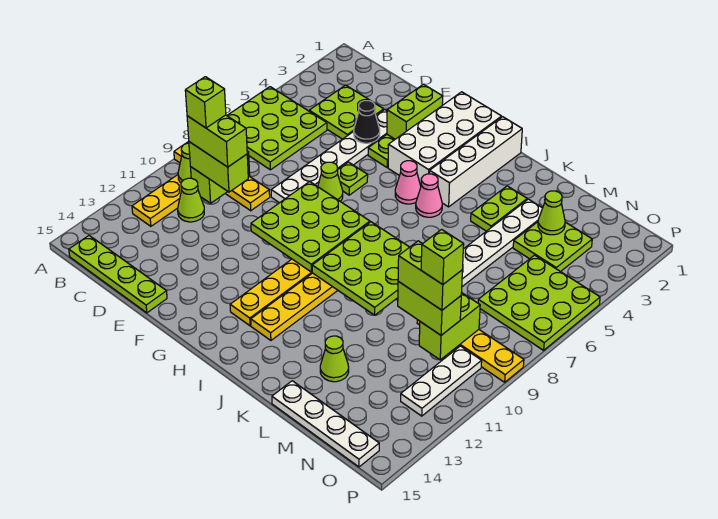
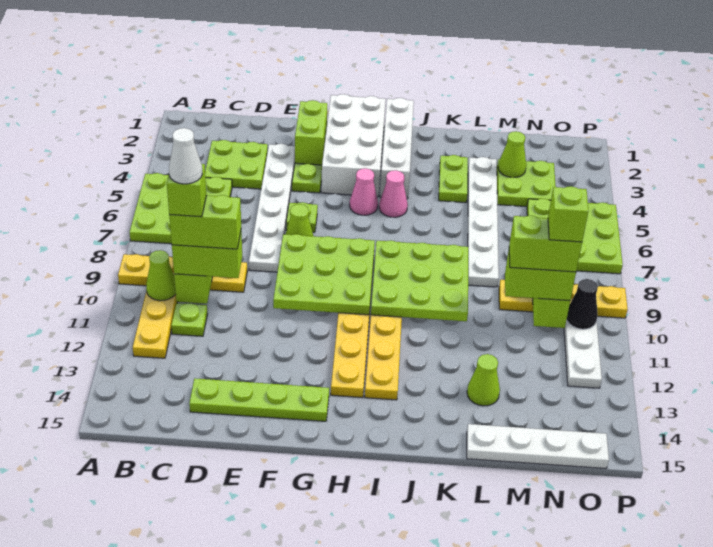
lime 1x4 plate [69,236,167,313] -> lime 1x4 plate moved to [189,378,329,421]
none -> white 1x1 cone [169,128,202,184]
lime 1x1 cone [178,178,204,222] -> lime 1x1 plate [171,303,207,336]
black 1x1 cone [354,101,380,143] -> black 1x1 cone moved to [567,279,598,329]

